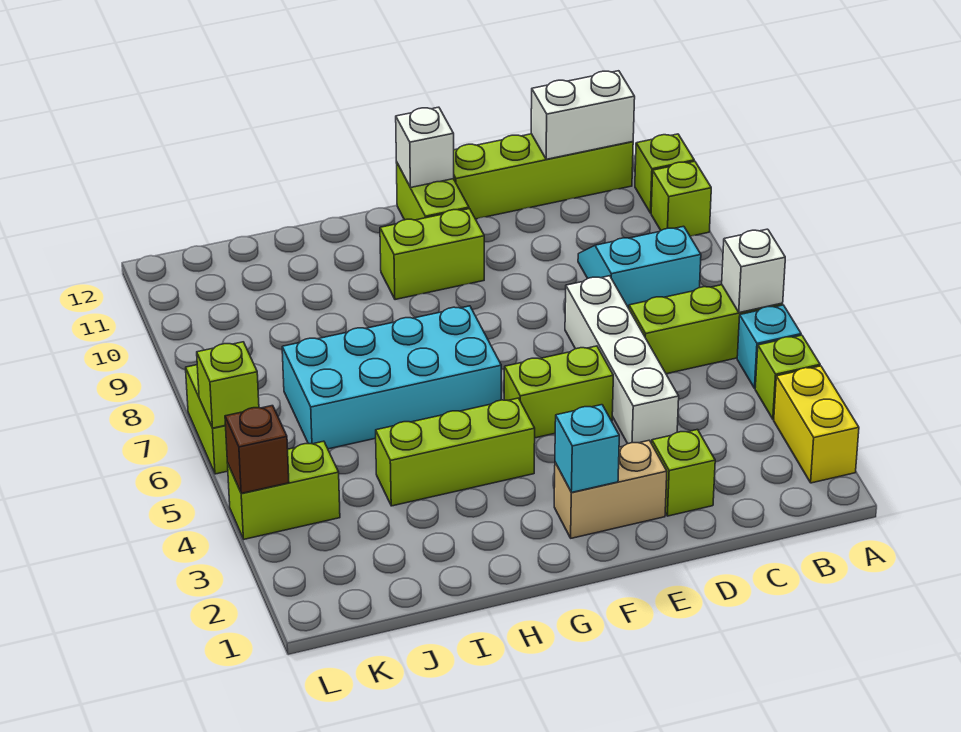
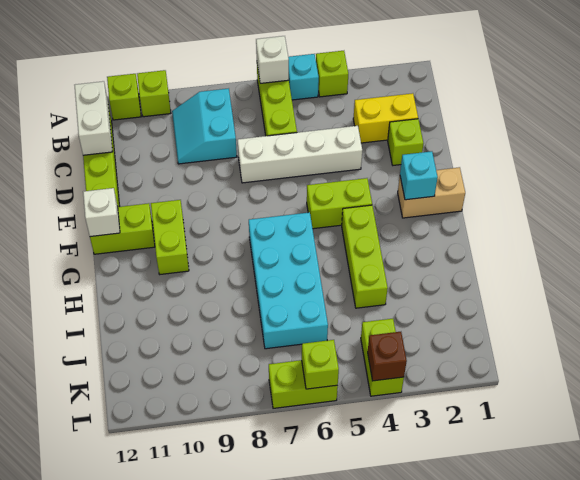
yellow 1x2 brick [774,366,859,483] -> yellow 1x2 brick moved to [353,93,418,143]
tan 1x2 brick [554,440,667,538] -> tan 1x2 brick turned to [398,167,465,218]
lime 1x2 brick [504,346,613,438] -> lime 1x2 brick turned to [307,178,372,229]

